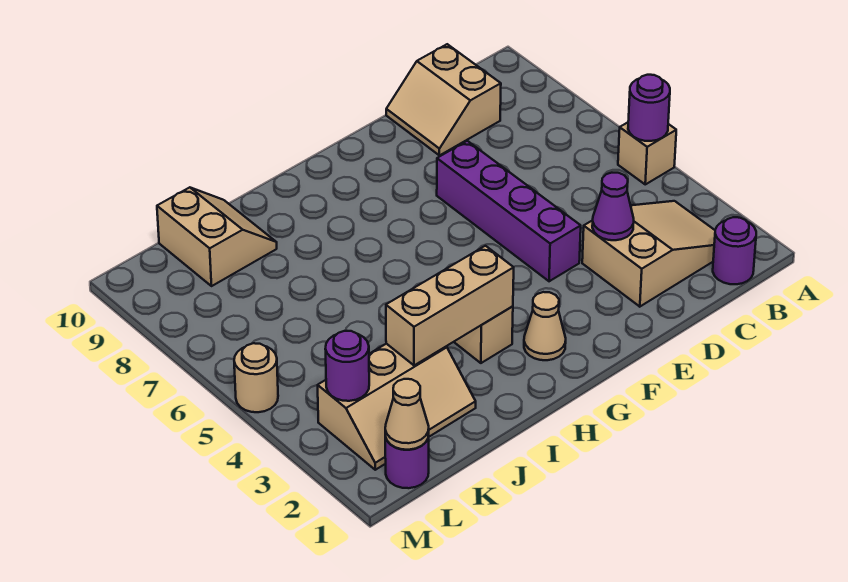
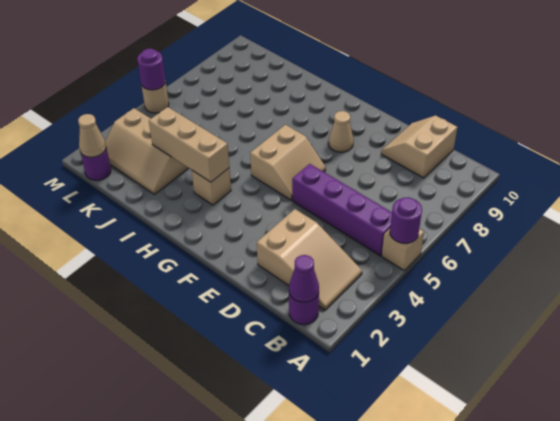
purple 1x1 cone [592,173,634,240] -> purple 1x1 cone moved to [289,255,319,302]
purple 1x4 brick [437,141,581,281] -> purple 1x4 brick turned to [292,164,392,256]
tan 1x1 cone [524,292,566,360] -> tan 1x1 cone moved to [329,111,354,152]
tan 2x2 slope [157,187,277,286] -> tan 2x2 slope moved to [250,125,326,200]
purple 1x1 round brick [325,331,369,401] -> purple 1x1 round brick moved to [137,49,165,90]

